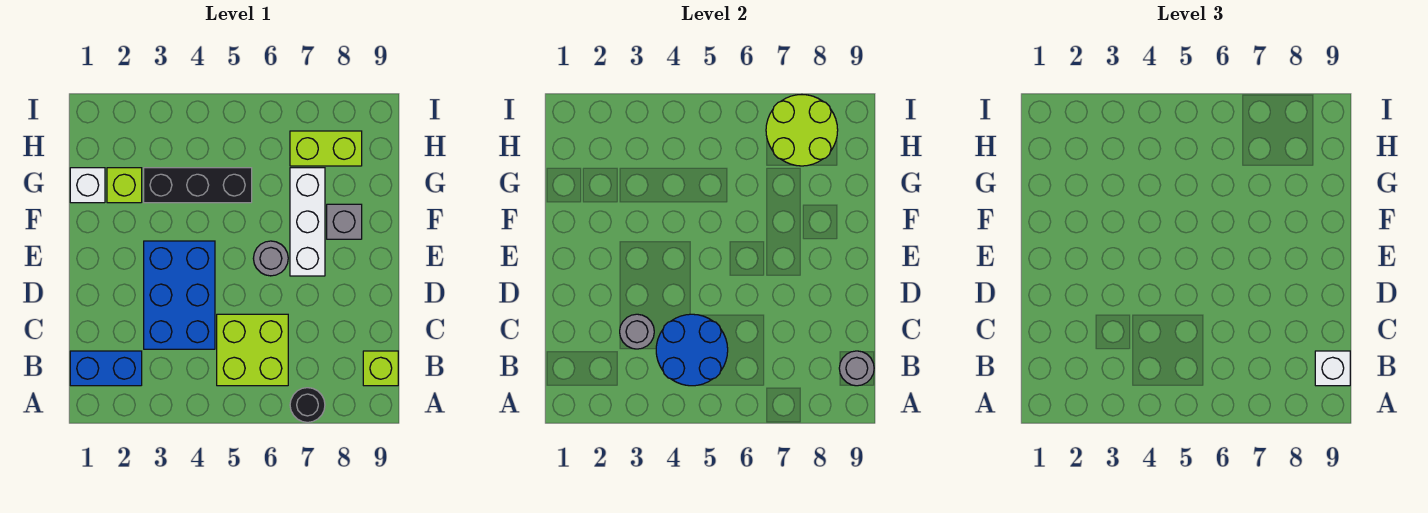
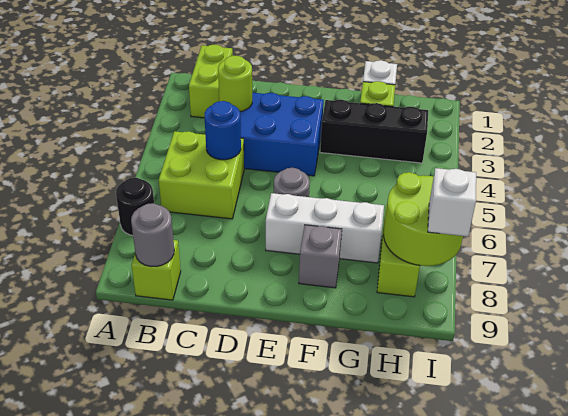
blue 1x2 brick [70,351,142,386] -> lime 1x2 brick [189,45,233,118]
blue 2x2 round brick [656,314,728,386] -> blue 1x1 round brick [205,101,241,160]
white 1x1 brick [1315,351,1350,386] -> white 1x1 brick moved to [428,168,476,237]
grey 1x1 round brick [620,314,654,349] -> lime 1x1 round brick [218,56,252,112]
black 1x3 brick [144,168,252,203] -> black 1x3 brick turned to [320,100,428,163]

